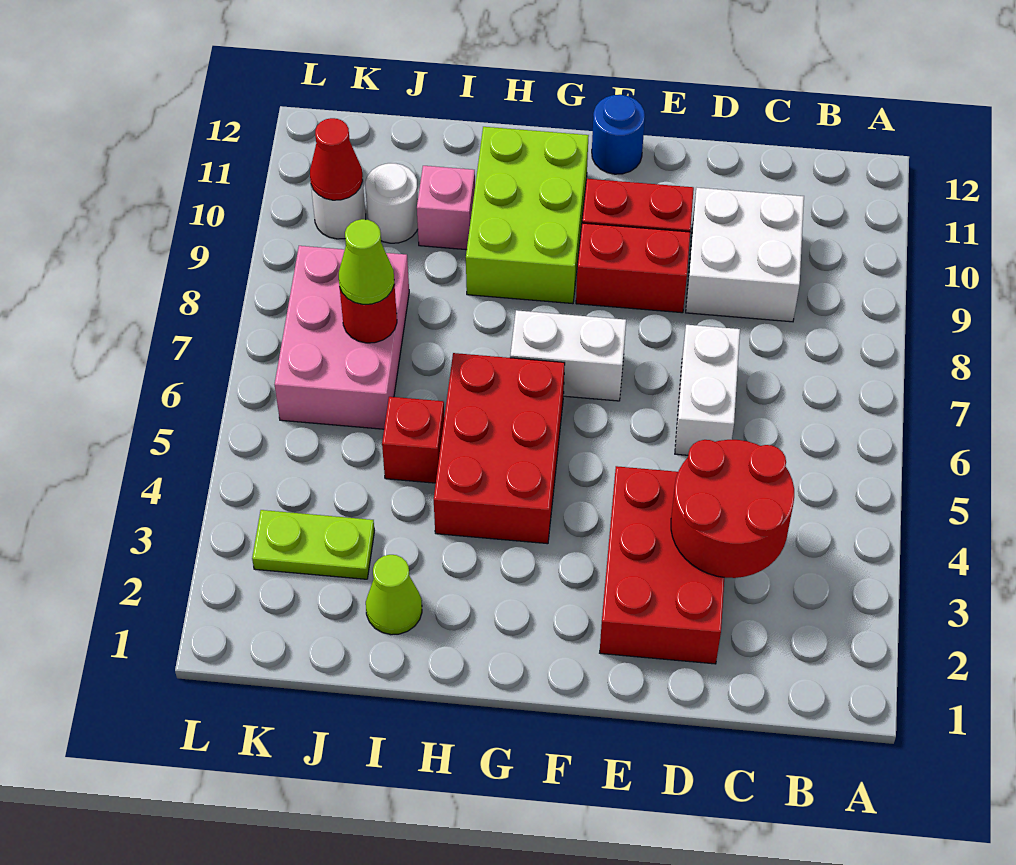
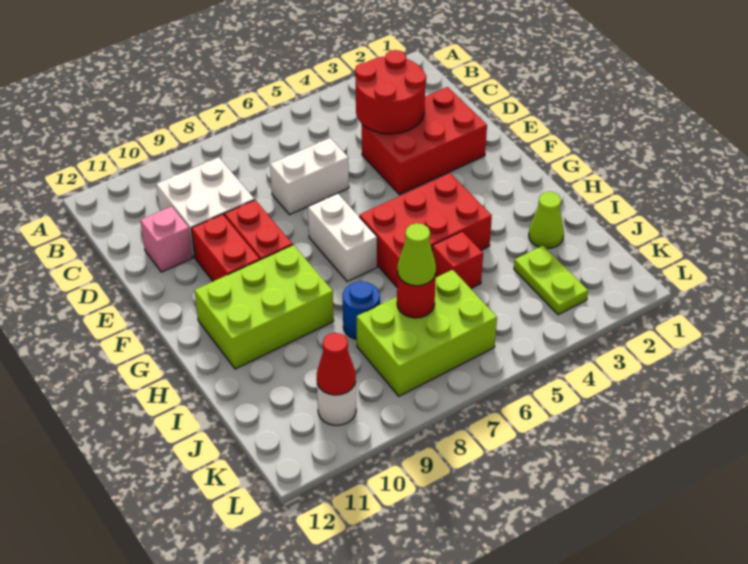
blue 1x1 round brick [592,95,645,174] -> blue 1x1 round brick moved to [343,281,380,339]
pink 1x1 brick [417,166,475,250] -> pink 1x1 brick moved to [140,206,193,272]
pink 2x3 brick [275,246,409,429] -> lime 2x3 brick [357,270,497,396]
white 1x1 round brick [365,163,418,243] -> none

